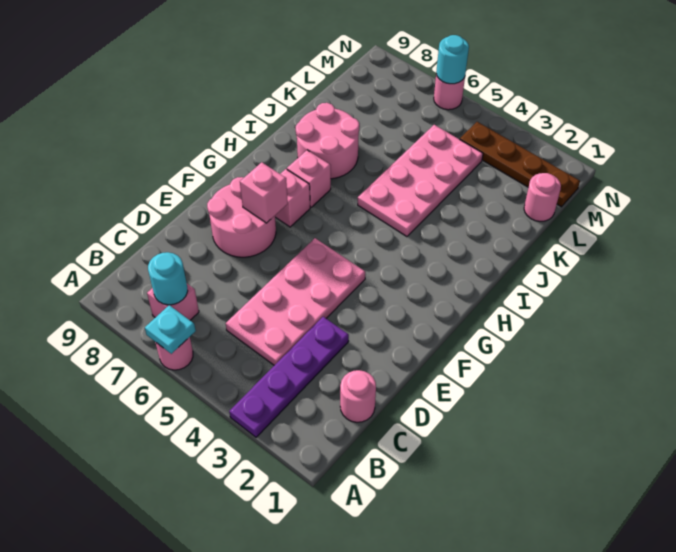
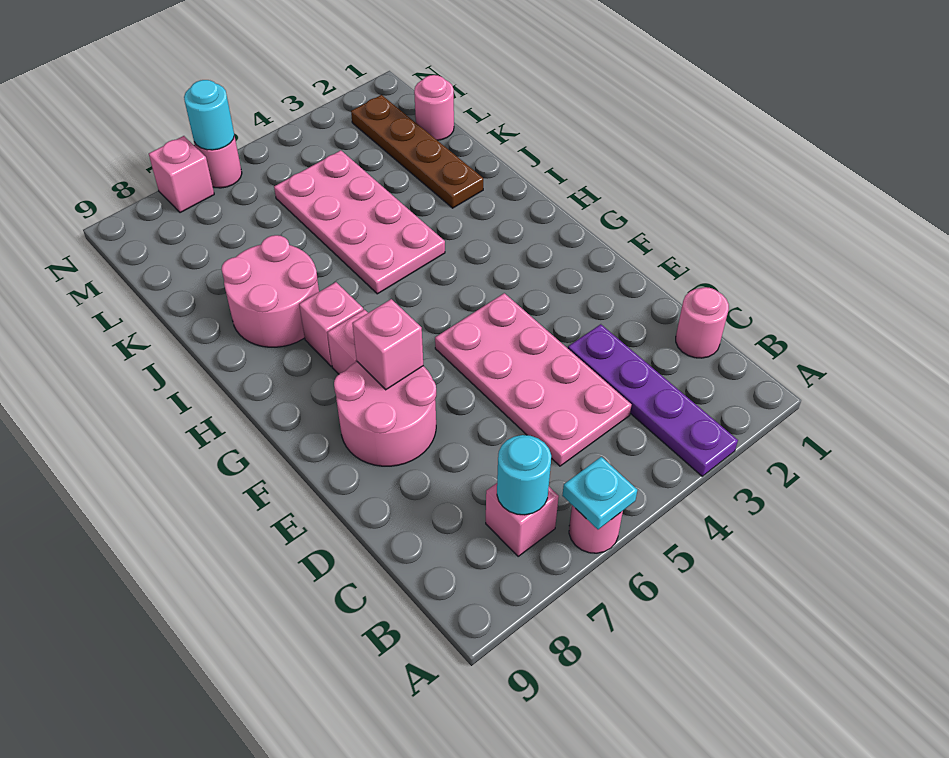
brown 1x4 plate [460,122,580,207] -> brown 1x4 plate turned to [351,95,483,208]
none -> pink 1x1 brick [149,136,214,213]

